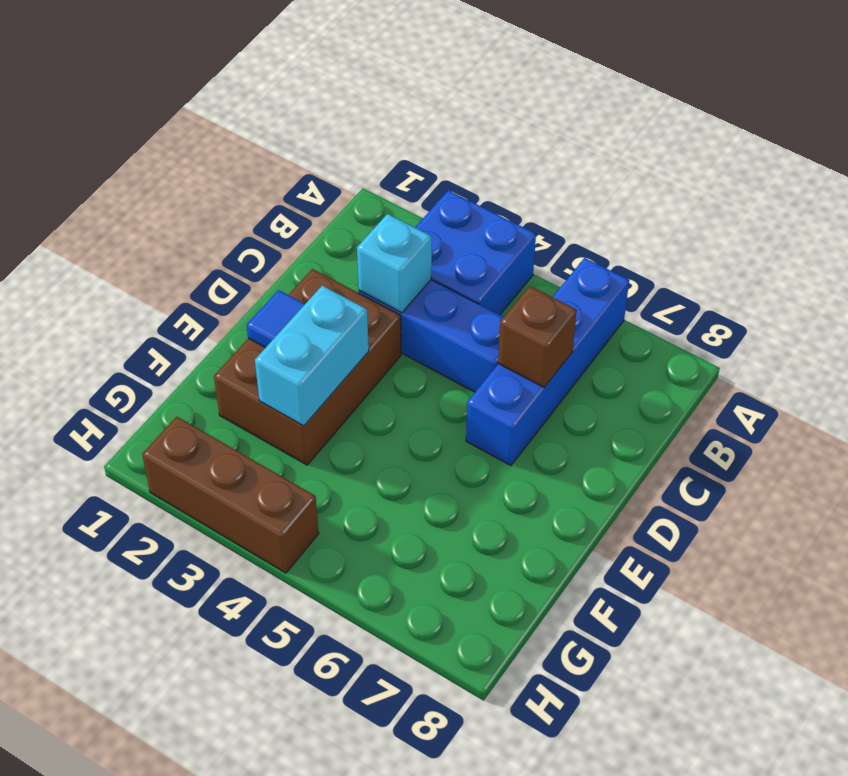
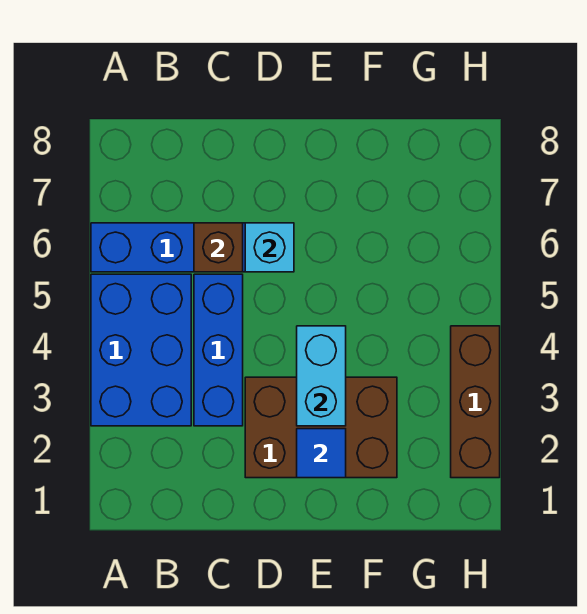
blue 2x2 brick [415,190,536,315] -> blue 2x3 brick [91,274,191,426]
cyan 1x1 brick [357,214,432,313] -> cyan 1x1 brick moved to [245,223,294,272]
cyan 1x2 brick [255,286,369,426] -> cyan 1x2 brick turned to [297,326,346,426]

